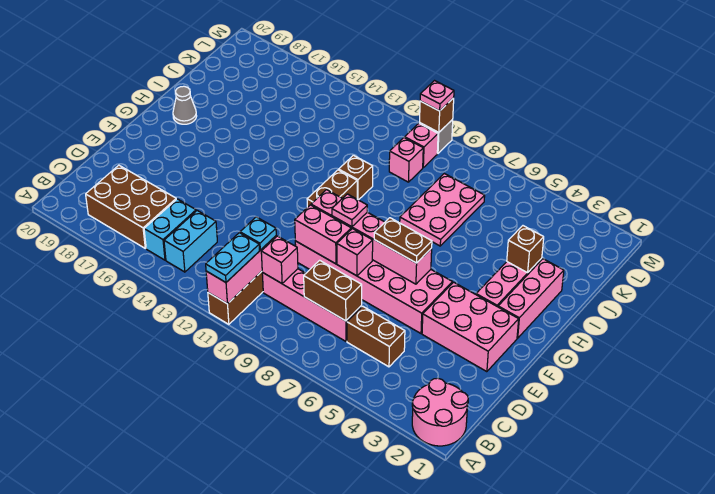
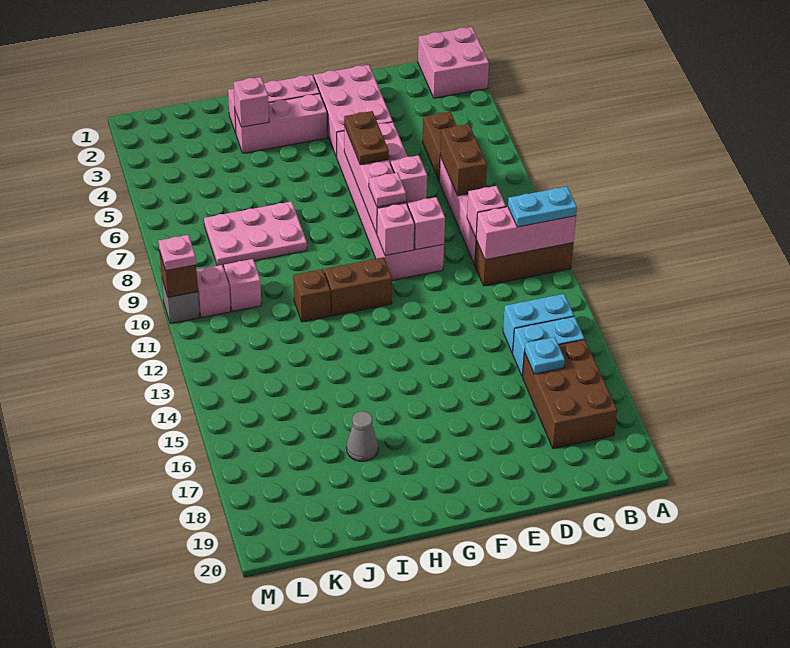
pink 2x2 round brick [412,378,468,446] -> pink 2x2 brick [418,27,489,98]
cyan 1x1 plate [240,217,276,250] -> cyan 1x1 plate moved to [525,337,565,374]
pink 1x2 brick [295,205,351,264] -> pink 1x1 brick [408,197,445,250]
grey 1x1 cone [173,86,197,124] -> grey 1x1 cone moved to [347,411,378,462]
brown 1x1 brick [507,226,544,273] -> pink 1x1 brick [234,77,269,127]

